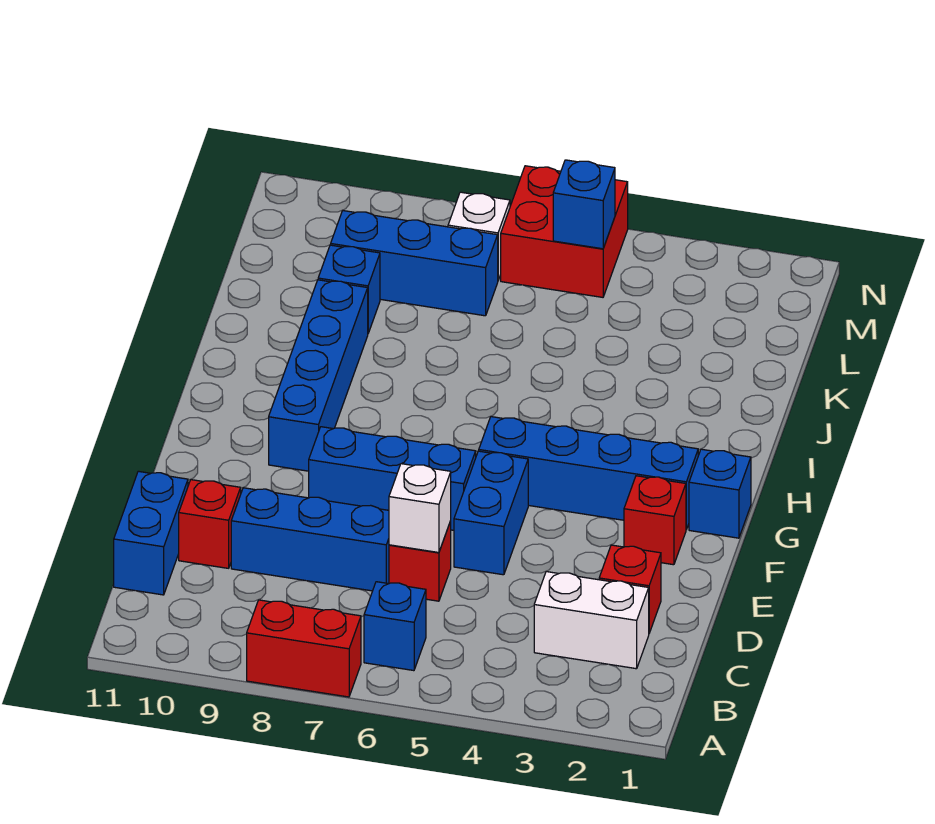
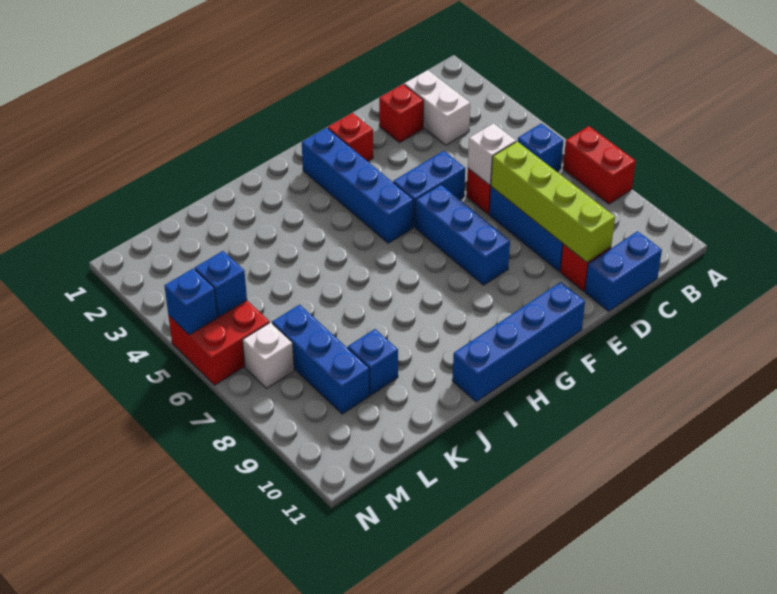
none -> lime 1x4 brick [491,142,615,262]
blue 1x1 brick [689,449,751,538] -> blue 1x1 brick moved to [164,268,218,335]
blue 1x4 brick [269,280,368,471] -> blue 1x4 brick moved to [452,282,585,402]

